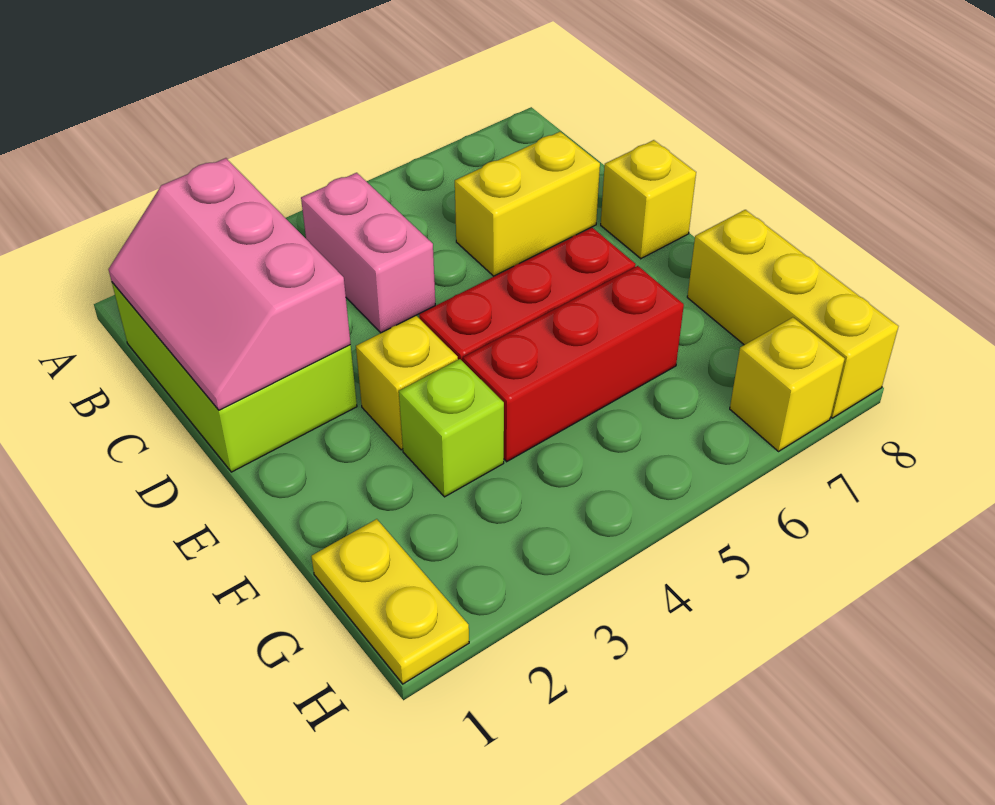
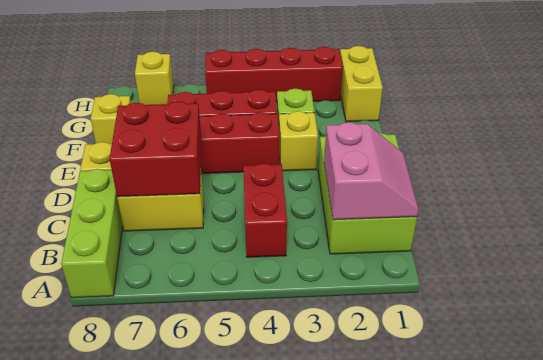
none -> lime 1x3 brick [61,169,123,298]
pink 2x3 slope [109,158,351,410] -> pink 2x2 slope [324,122,419,220]
pink 1x2 brick [301,173,435,333] -> red 1x2 brick [243,163,287,257]
none -> red 2x2 brick [110,101,201,197]
yellow 1x3 brick [687,210,898,418] -> yellow 1x1 brick [91,94,131,144]
yellow 1x2 plate [311,519,469,684] -> yellow 1x2 brick [340,46,383,122]
none -> red 1x4 brick [205,47,343,103]

